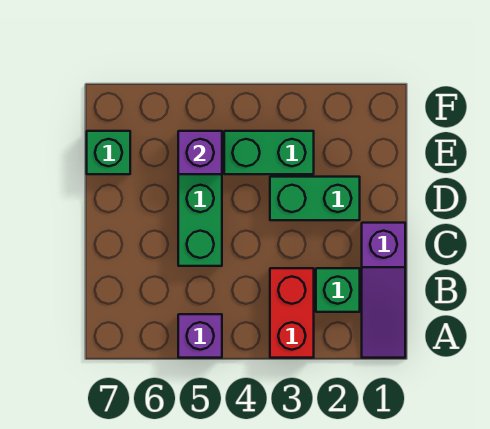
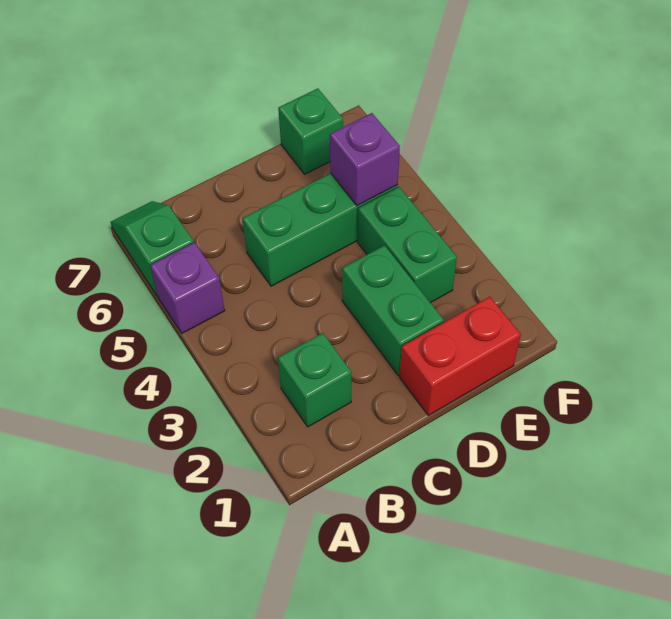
purple 1x3 slope [362,223,405,358] -> none
red 1x2 brick [270,268,314,358] -> red 1x2 brick moved to [400,297,521,415]
none -> green 1x2 slope [111,201,194,296]

